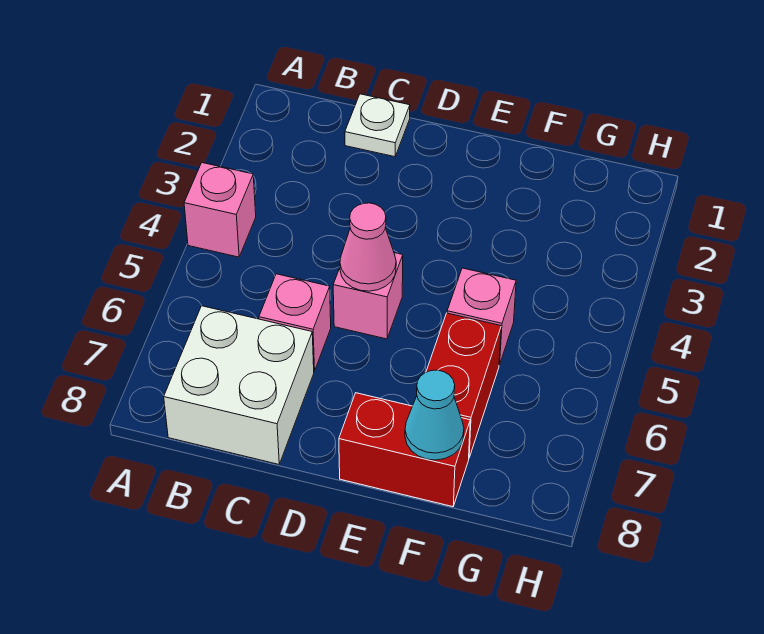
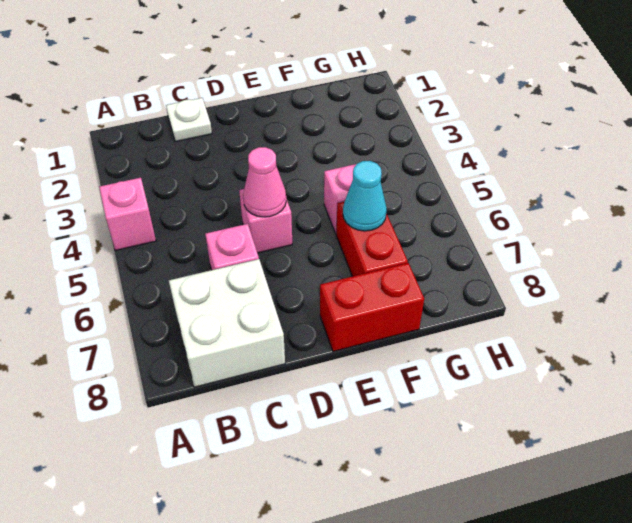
cyan 1x1 cone [405,370,464,460] -> cyan 1x1 cone moved to [343,161,387,231]

